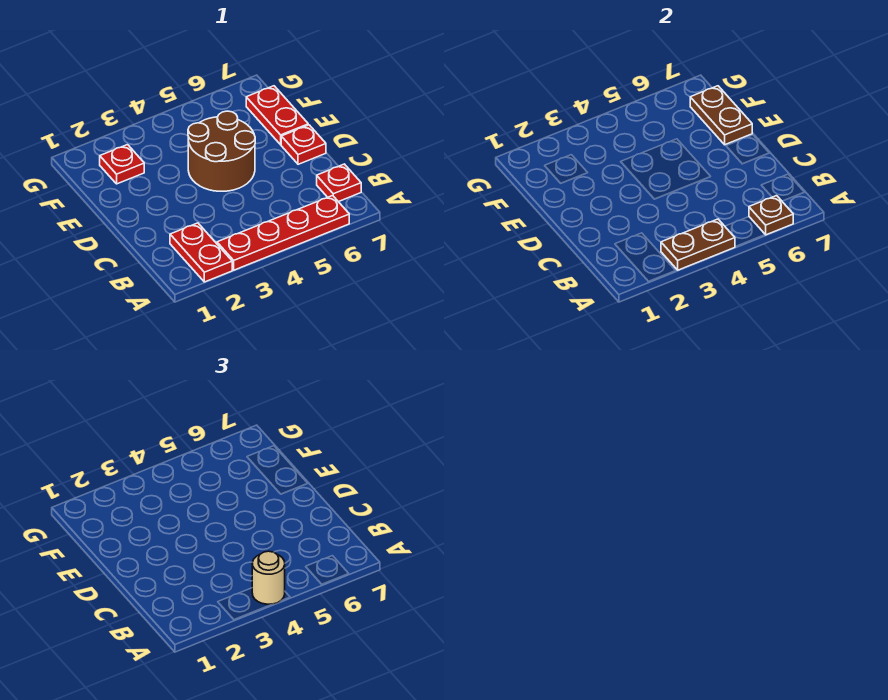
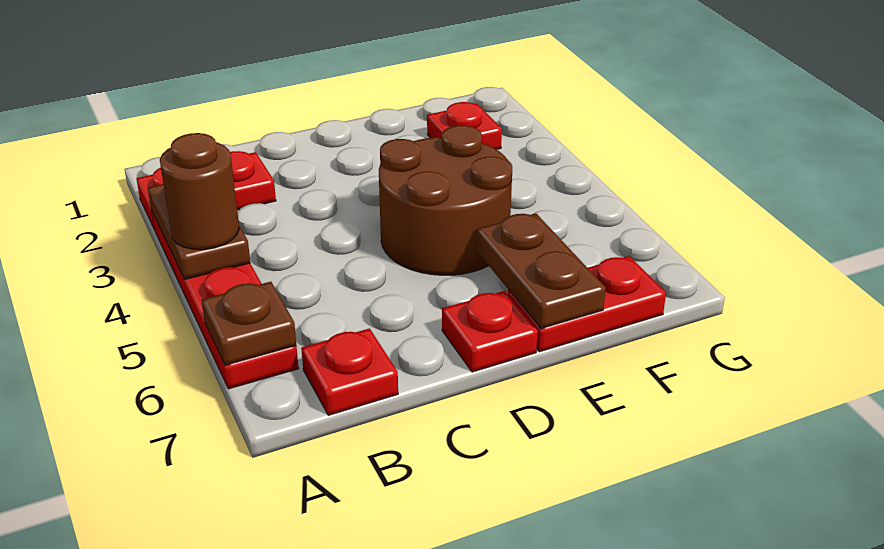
tan 1x1 round brick [252,551,285,604] -> brown 1x1 round brick [160,133,239,250]
brown 1x2 plate [690,86,752,145] -> brown 1x2 plate turned to [476,213,606,329]

